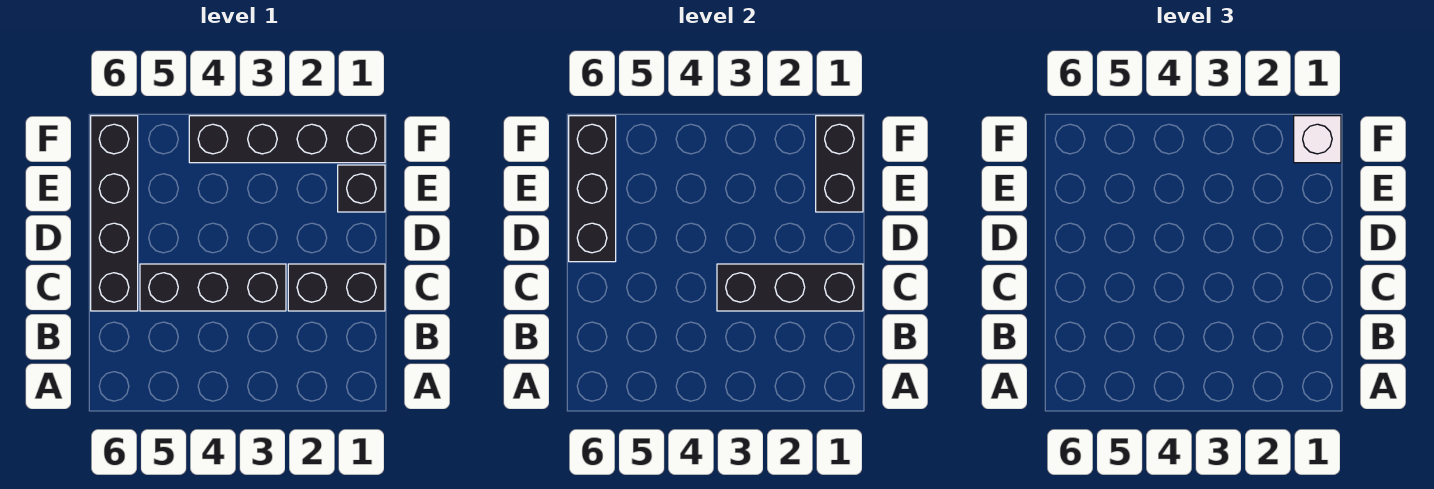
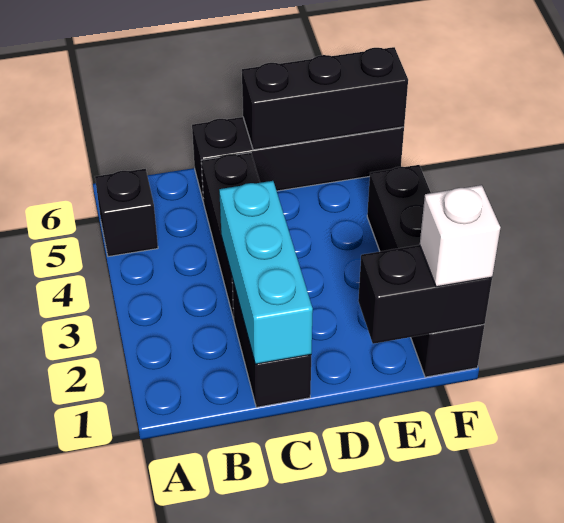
black 1x3 brick [717,264,863,311] -> cyan 1x3 brick [219,181,313,364]
black 1x1 brick [338,165,385,212] -> black 1x1 brick moved to [95,169,158,257]

